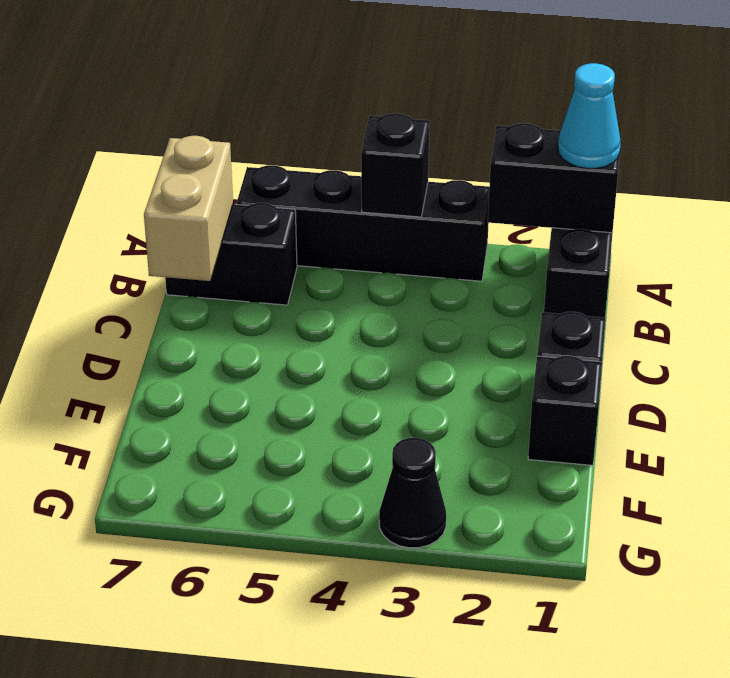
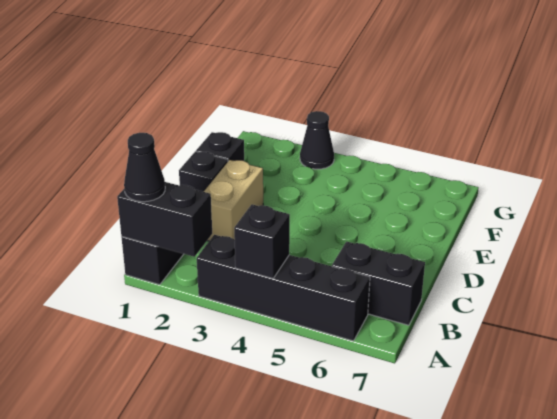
cyan 1x1 cone [558,63,621,168] -> black 1x1 cone [124,133,165,202]
tan 1x2 brick [144,136,233,281] -> tan 1x2 brick moved to [204,160,263,241]

